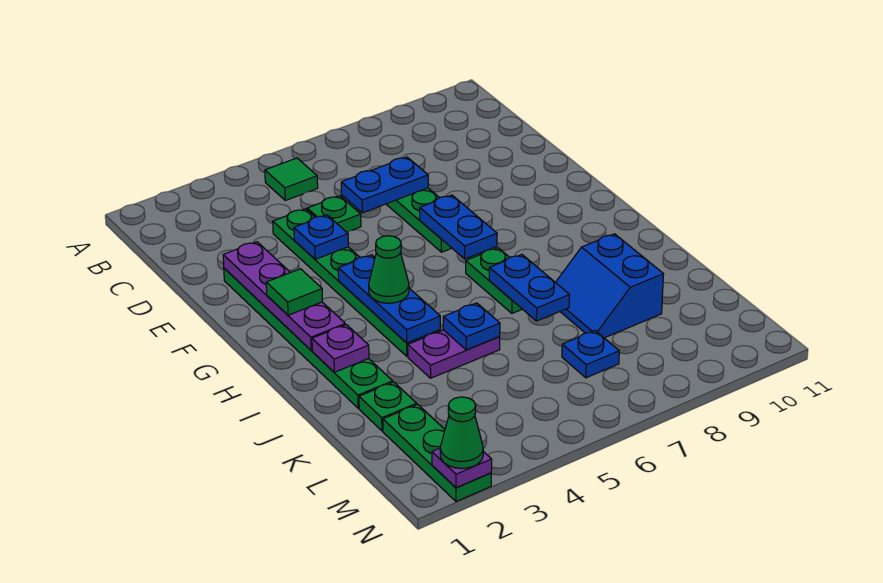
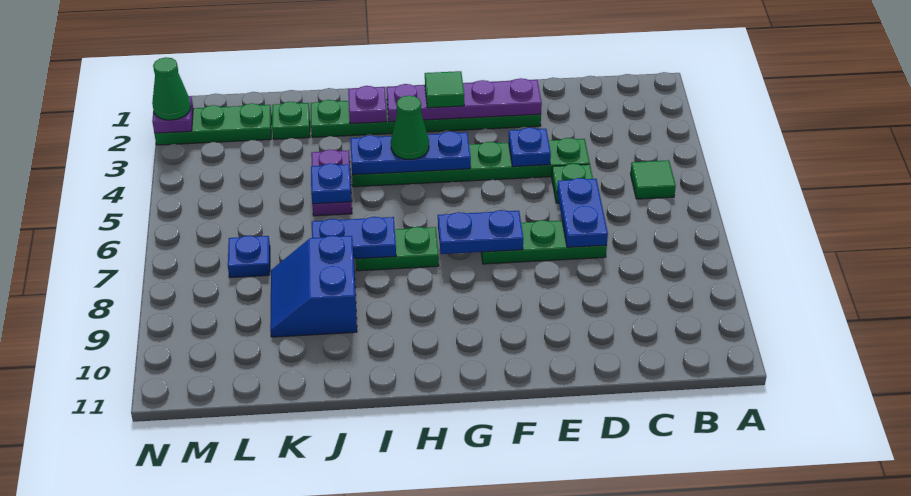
blue 2x2 slope [555,234,664,338] -> blue 2x2 slope turned to [270,236,357,337]

